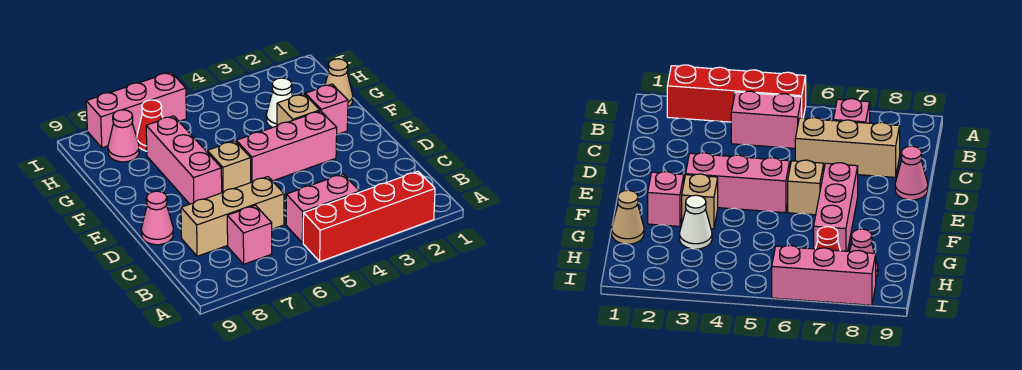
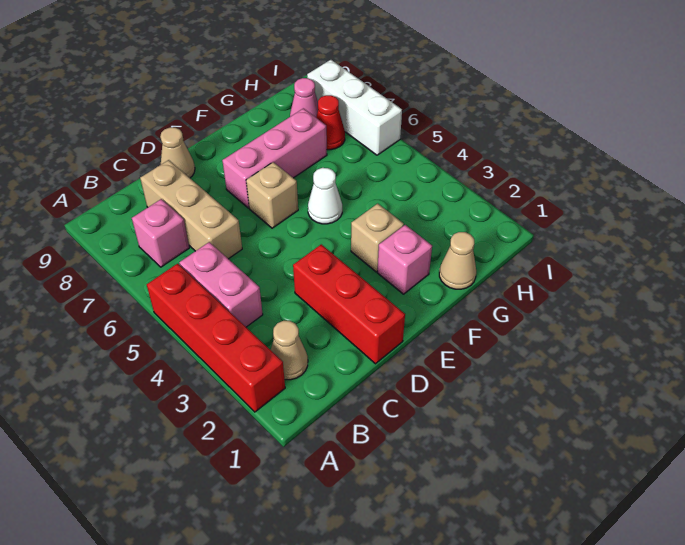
none -> tan 1x1 cone [271,321,308,380]
none -> red 1x3 brick [293,244,405,364]
pink 1x1 cone [141,191,173,245] -> tan 1x1 cone [160,127,195,178]
pink 1x3 brick [236,111,337,182] -> none
white 1x1 cone [266,78,292,128] -> white 1x1 cone moved to [308,168,342,224]
pink 1x3 brick [86,72,186,148] -> white 1x3 brick [307,60,402,155]

